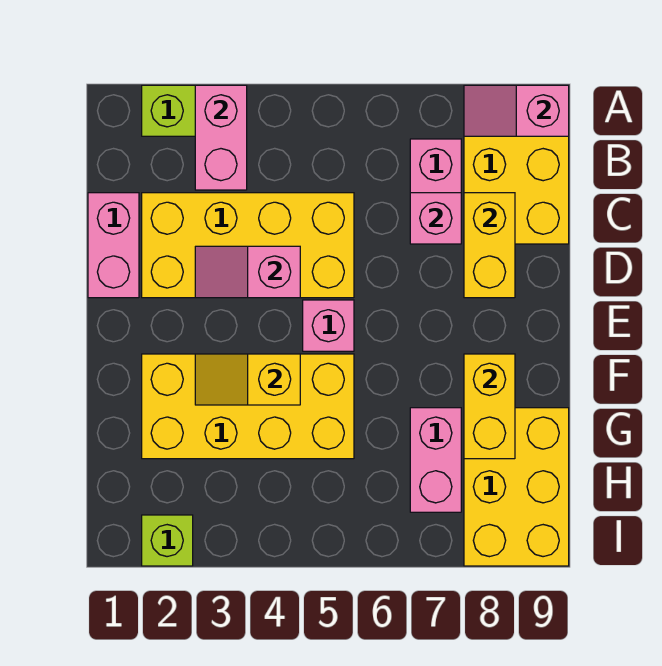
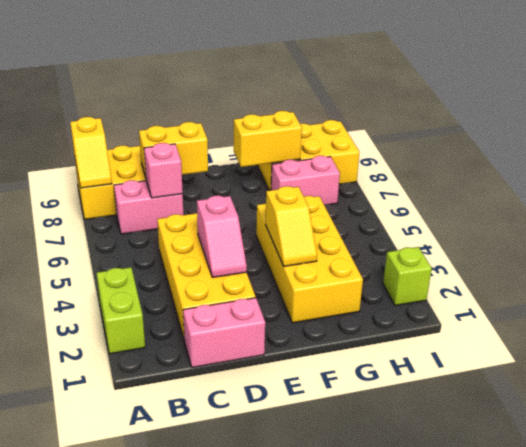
pink 1x2 brick [195,85,247,190] -> none
pink 1x2 slope [464,85,569,136] -> yellow 1x2 slope [70,117,112,188]
pink 1x1 brick [303,300,354,351] -> none

